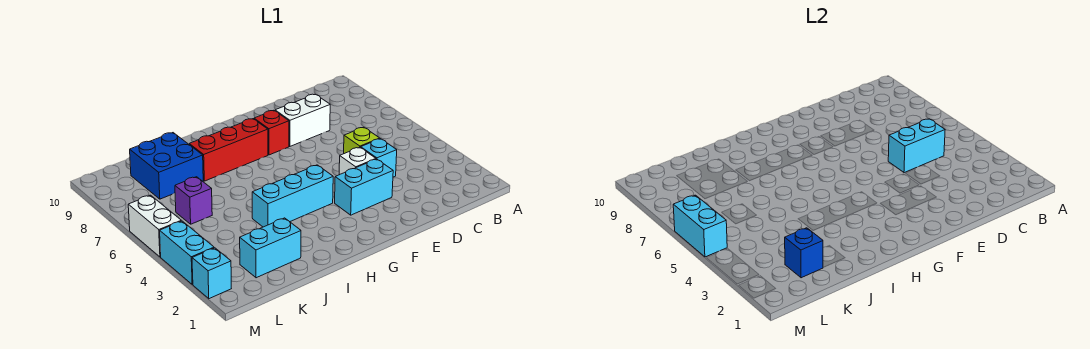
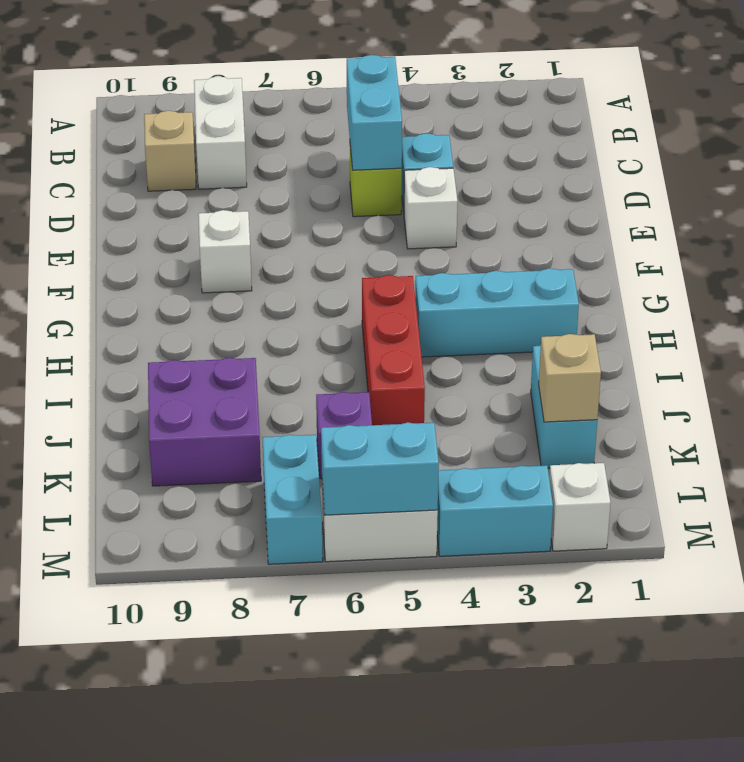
none -> tan 1x1 brick [144,111,196,191]
white 1x2 brick [275,94,330,146] -> white 1x2 brick moved to [194,76,247,189]
cyan 1x2 brick [335,159,393,215] -> cyan 1x2 brick moved to [262,435,323,564]
red 1x1 brick [254,110,289,155] -> white 1x1 brick [198,210,252,293]
cyan 1x3 brick [252,165,333,227] -> cyan 1x3 brick turned to [415,268,579,357]
red 1x3 brick [189,119,268,181] -> red 1x3 brick moved to [362,275,425,425]
blue 2x2 brick [130,133,203,199] -> purple 2x2 brick [148,358,261,486]
blue 1x1 brick [785,228,823,278] -> tan 1x1 brick [539,334,601,422]
cyan 1x1 brick [192,248,231,299] -> white 1x1 brick [549,463,610,551]

